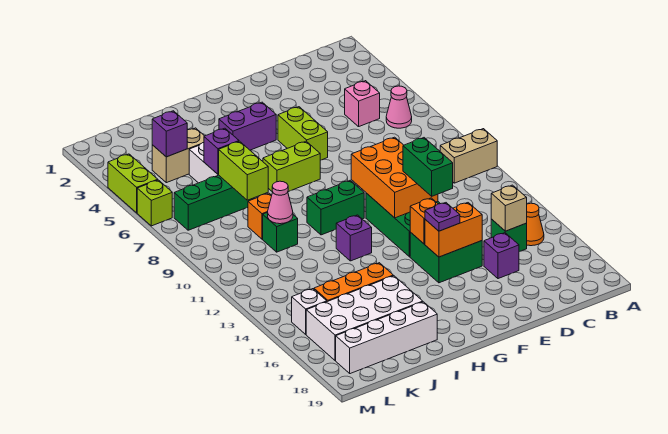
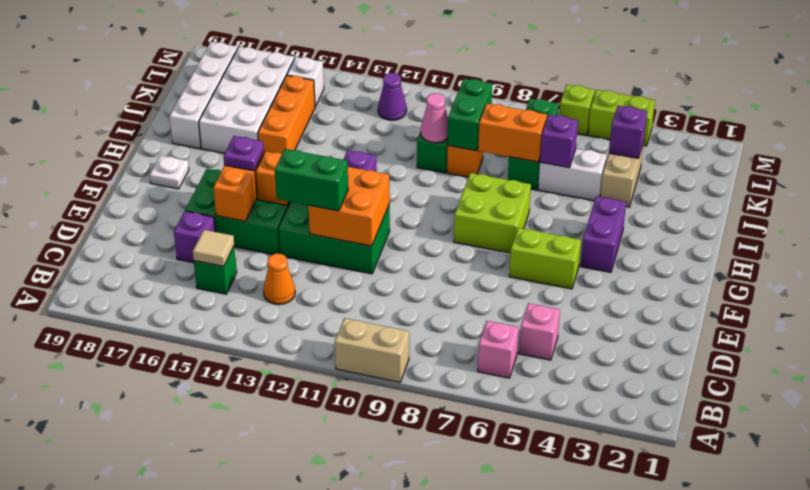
tan 1x2 brick [440,129,497,183] -> tan 1x2 brick turned to [335,318,409,382]
pink 1x1 cone [386,86,412,128] -> pink 1x1 brick [478,321,519,378]
orange 1x1 cone [527,203,544,246] -> orange 1x1 cone moved to [263,254,295,305]
tan 1x1 brick [491,185,527,231] -> tan 1x1 tile [193,230,234,266]
orange 2x3 brick [351,137,438,218] -> orange 2x2 brick [308,167,390,246]
green 2x2 brick [410,232,482,283] -> green 2x3 brick [185,169,290,254]
lime 1x2 brick [263,141,320,192] -> lime 2x2 brick [454,173,531,253]
green 1x2 brick [307,180,364,235] -> green 1x2 brick moved to [448,79,492,151]
none -> white 1x1 plate [150,155,189,189]
lime 1x2 brick [219,141,268,200] -> orange 1x2 brick [478,104,547,162]
none -> purple 1x1 cone [378,73,407,120]

